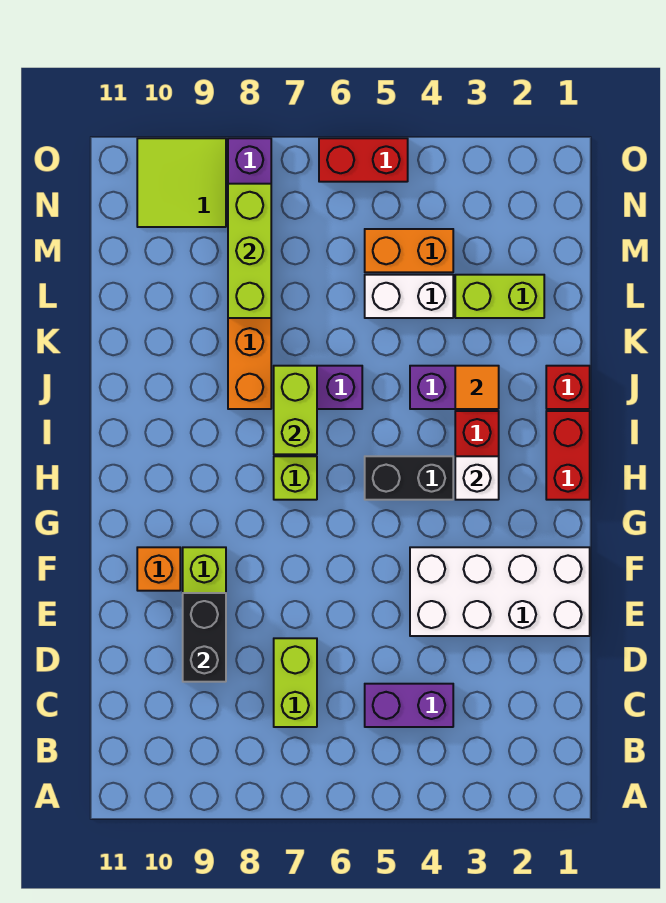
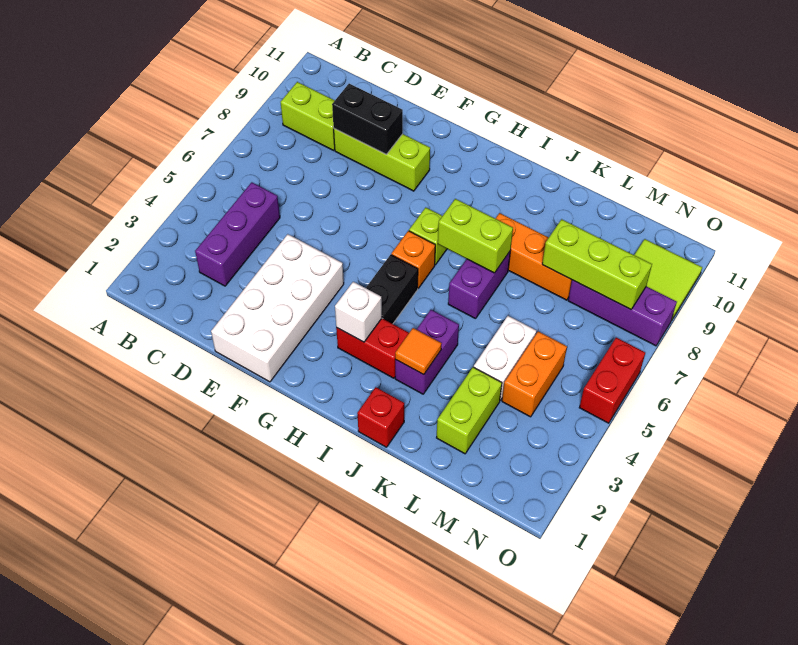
purple 1x2 brick [365,684,453,727] -> purple 1x3 brick [195,182,280,286]
lime 1x2 brick [274,638,317,727] -> lime 1x2 brick moved to [281,82,335,150]
orange 1x1 brick [137,547,180,591] -> orange 1x1 brick moved to [391,231,435,288]
red 1x2 brick [546,411,590,500] -> none

